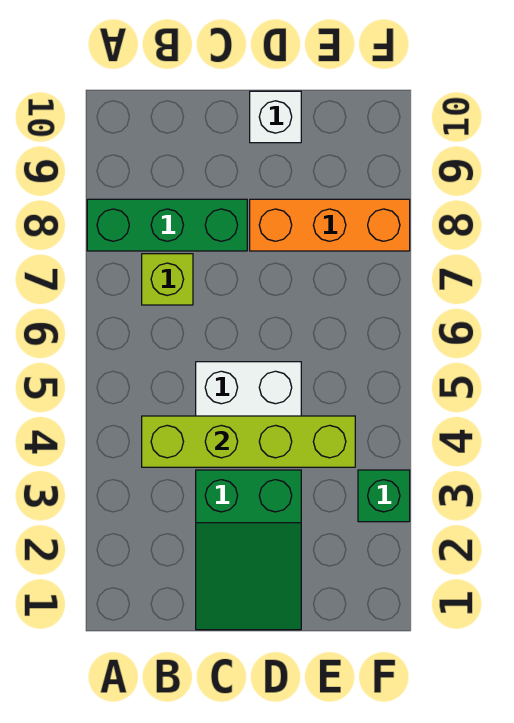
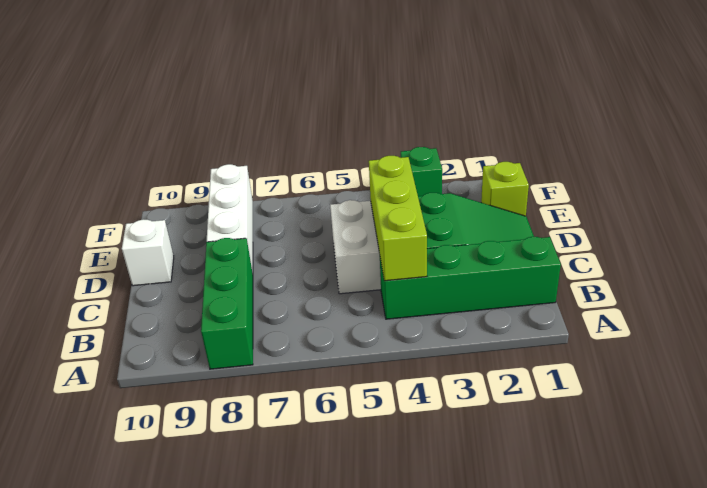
none -> green 1x4 brick [380,237,561,319]
lime 1x4 brick [142,416,355,467] -> lime 1x3 brick [369,156,427,281]
lime 1x1 brick [142,254,193,305] -> lime 1x1 brick moved to [481,162,529,216]
orange 1x3 brick [250,199,410,251] -> white 1x3 brick [207,164,253,273]

